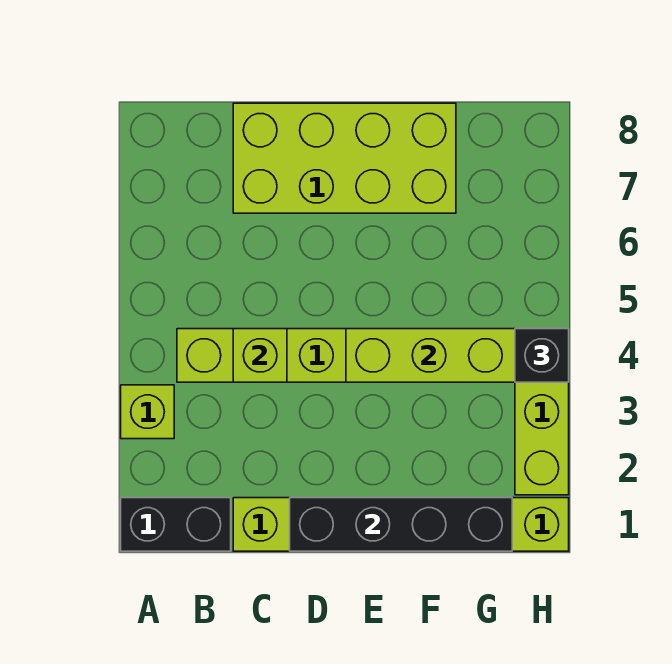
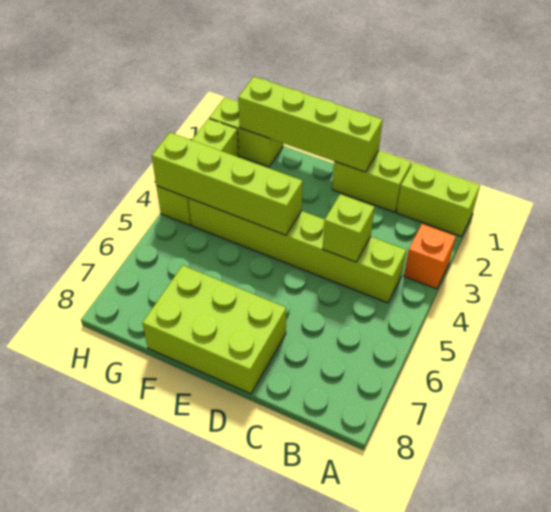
black 1x2 brick [121,498,231,551] -> lime 1x2 brick [396,162,480,237]
lime 1x1 brick [121,385,174,439] -> orange 1x1 brick [404,224,456,289]
lime 2x4 brick [233,103,456,213] -> lime 2x3 brick [142,265,286,394]
black 1x4 brick [290,498,512,551] -> lime 1x4 brick [238,77,383,172]
black 1x1 brick [515,329,569,382] -> none

